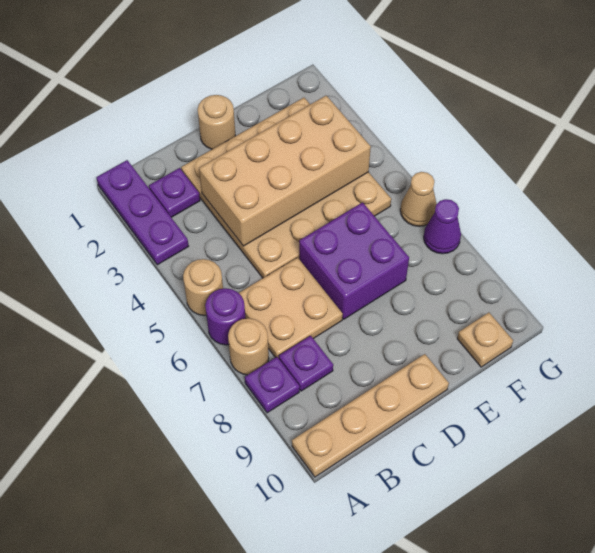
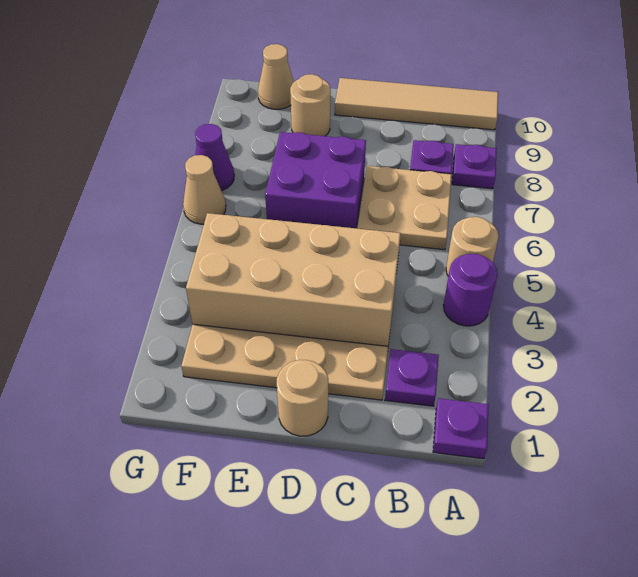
purple 1x3 plate [96,160,189,265] -> purple 1x1 plate [433,398,489,459]
purple 1x1 round brick [205,288,245,345] -> purple 1x1 round brick moved to [443,254,498,326]
tan 1x1 round brick [228,318,269,375] -> tan 1x1 round brick moved to [290,74,331,136]
tan 1x4 plate [292,354,449,477] -> tan 1x4 tile [335,78,498,130]
tan 1x1 plate [457,313,513,367] -> tan 1x1 cone [258,44,294,109]

